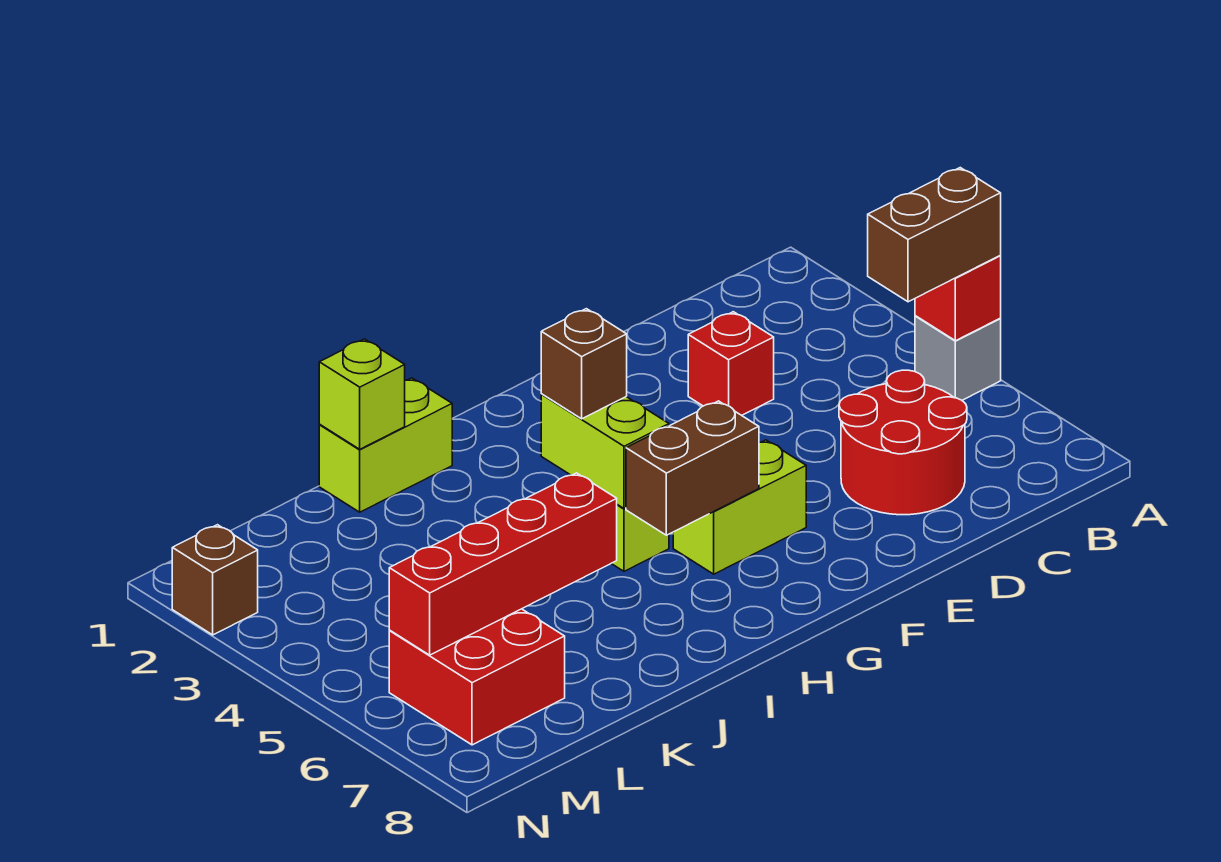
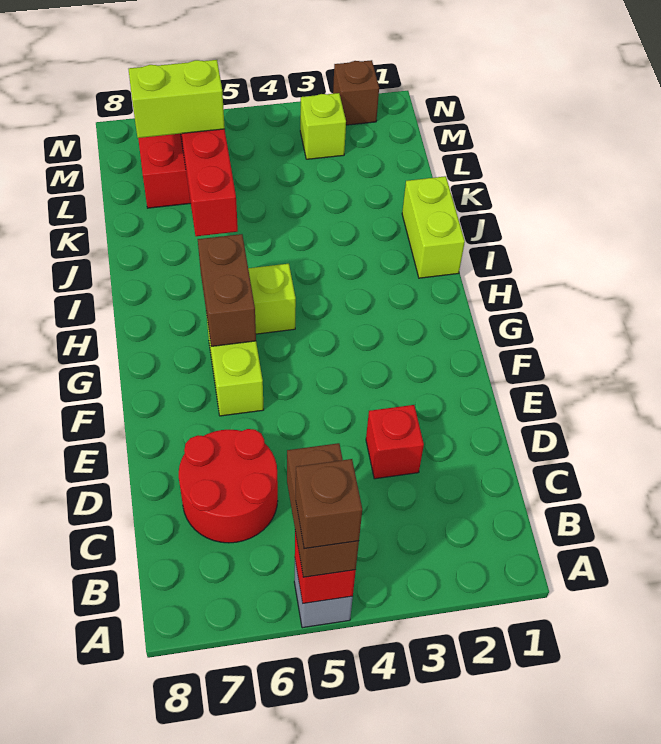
lime 1x2 brick [541,394,669,508] -> lime 1x2 brick moved to [129,60,225,138]
brown 1x1 brick [541,309,627,419] -> brown 1x1 brick moved to [296,459,362,549]
lime 1x1 brick [319,339,405,449] -> lime 1x1 brick moved to [300,93,346,159]

